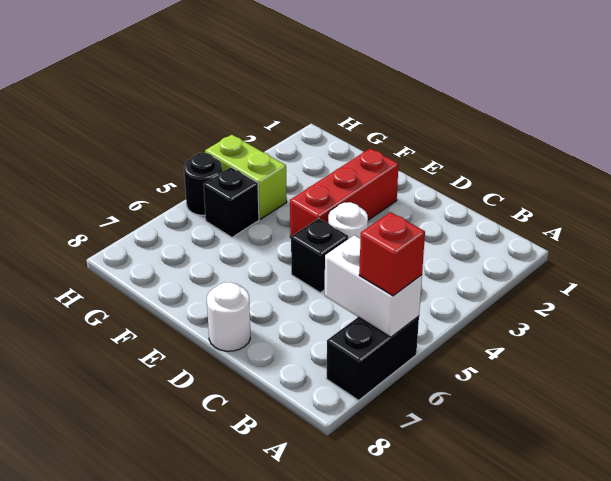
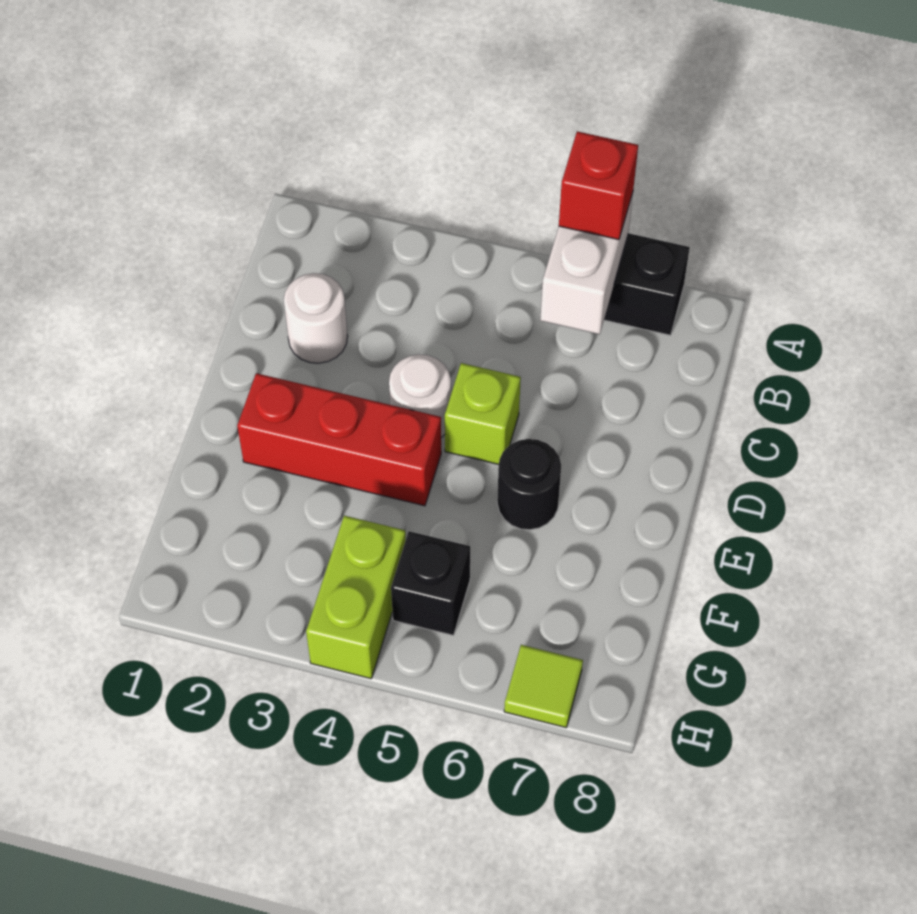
black 1x1 brick [291,218,348,293] -> lime 1x1 brick [445,363,521,464]
white 1x1 round brick [207,282,250,351] -> white 1x1 round brick moved to [284,273,348,363]
black 1x1 round brick [184,153,222,215] -> black 1x1 round brick moved to [497,439,561,530]
none -> lime 1x1 tile [504,645,583,727]

